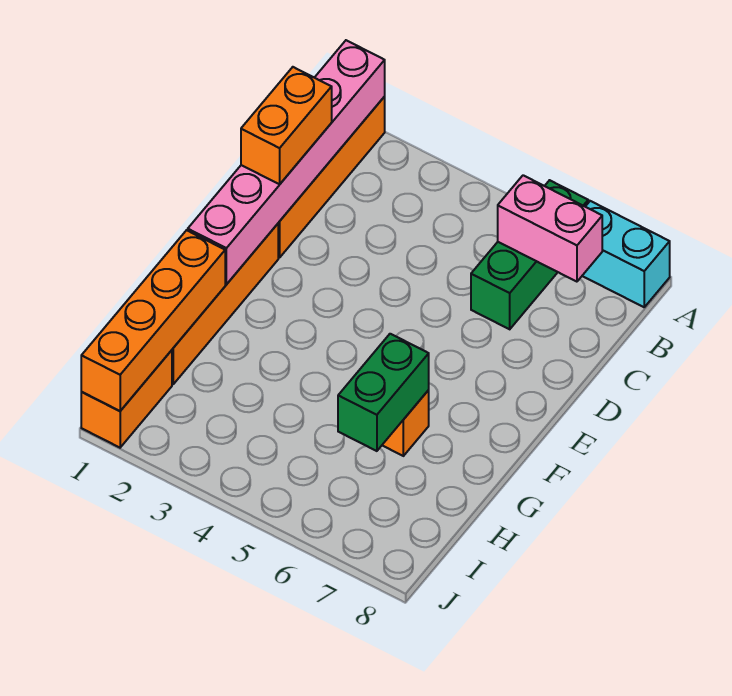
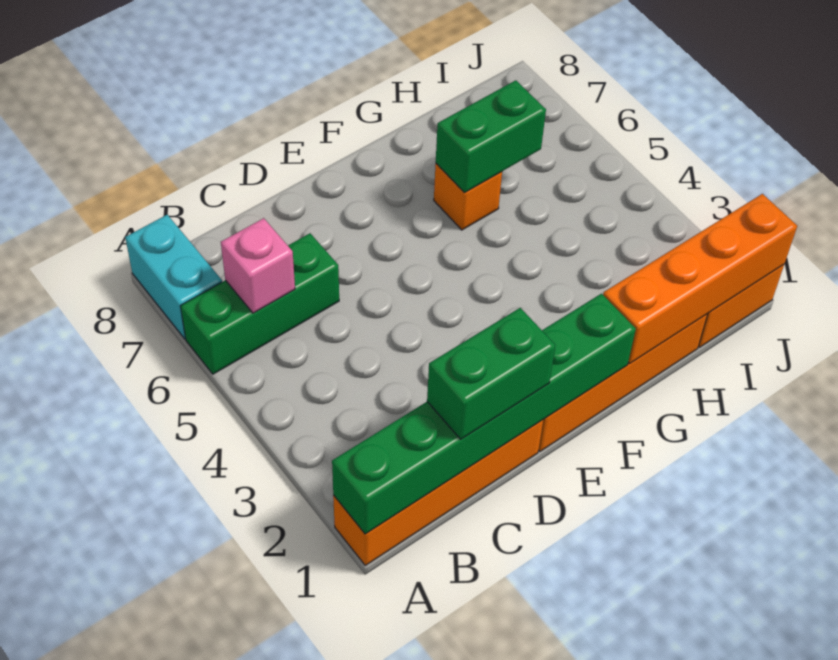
pink 1x6 brick [188,40,385,284] -> green 1x6 brick [332,294,636,534]
pink 1x2 brick [498,175,602,282] -> pink 1x1 brick [221,218,295,313]
orange 1x2 brick [241,67,332,184] -> green 1x2 brick [427,308,555,439]

